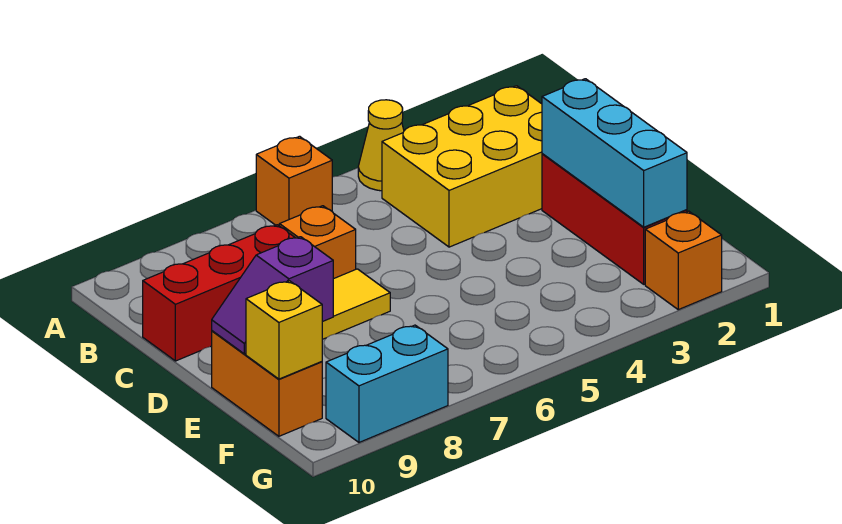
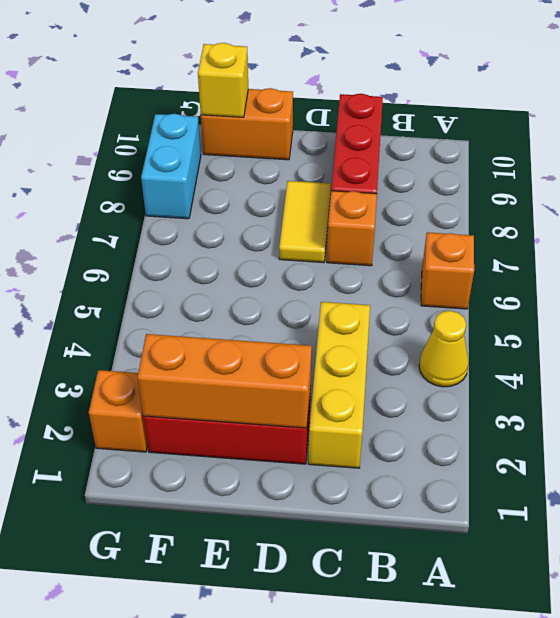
yellow 2x3 brick [382,86,542,247] -> yellow 1x3 brick [308,302,370,468]
cyan 1x3 brick [542,79,687,227] -> orange 1x3 brick [138,334,312,428]
purple 1x2 slope [212,237,333,354] -> none

